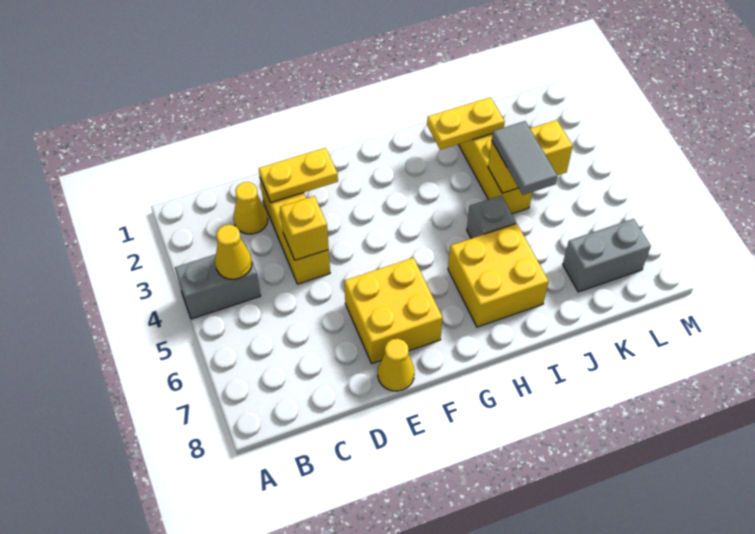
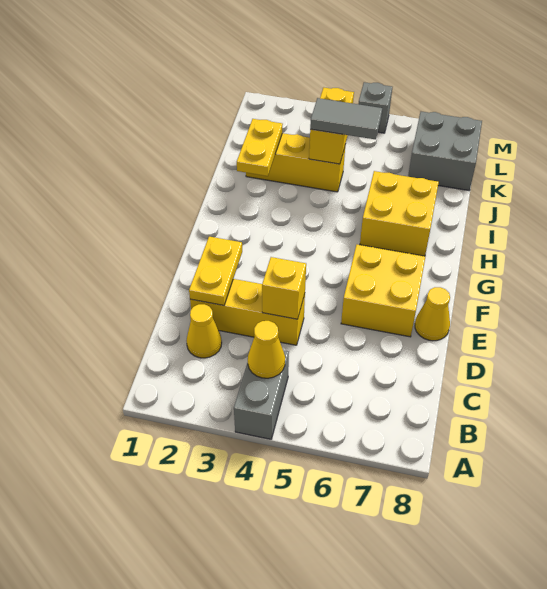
grey 1x1 brick [467,196,516,239] -> grey 1x1 brick moved to [358,82,392,133]
grey 1x2 brick [563,219,651,292] -> grey 2x2 brick [408,112,482,190]

